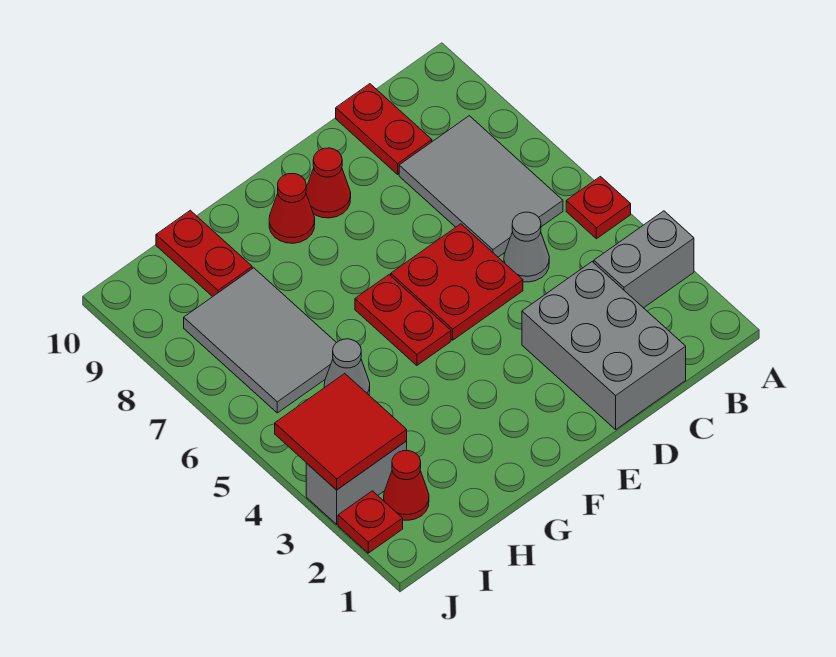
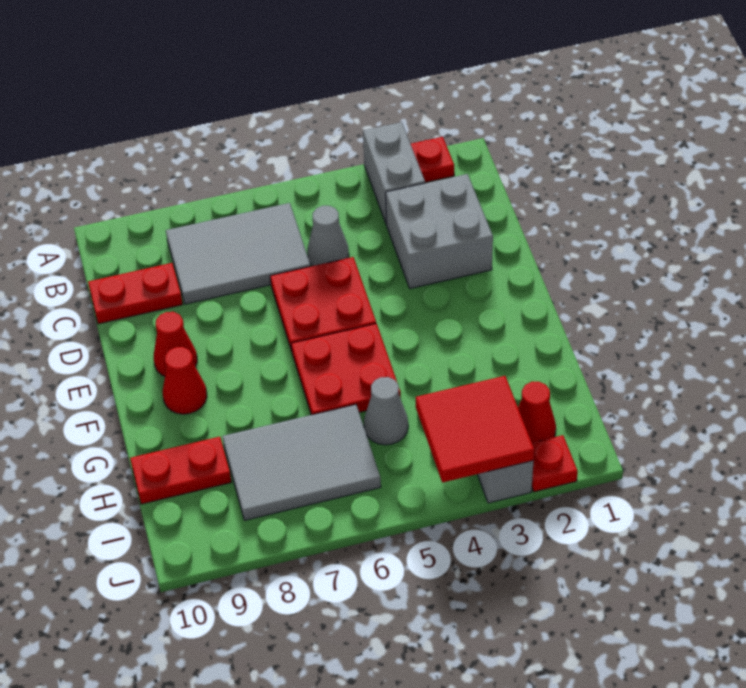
red 1x1 plate [566,177,631,239] -> red 1x1 plate moved to [411,137,454,182]
grey 2x3 brick [522,262,686,429] -> grey 2x2 brick [386,174,493,289]
red 1x2 plate [355,275,451,365] -> red 2x2 plate [291,324,401,415]

